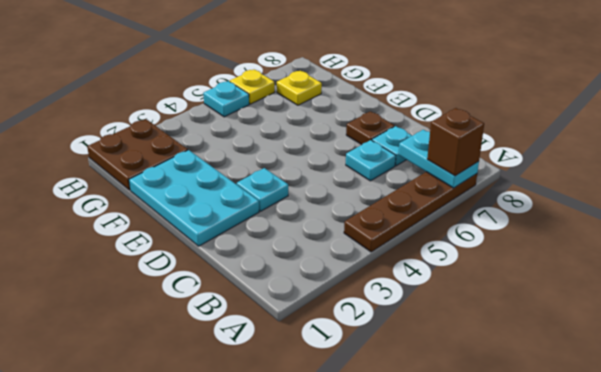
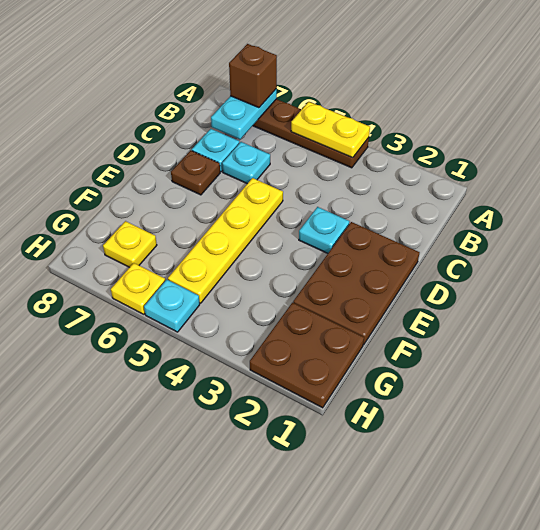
none -> yellow 1x2 plate [291,102,370,158]
cyan 2x3 plate [129,150,259,246] -> brown 2x3 plate [293,222,420,345]
none -> yellow 1x4 plate [168,178,283,303]

